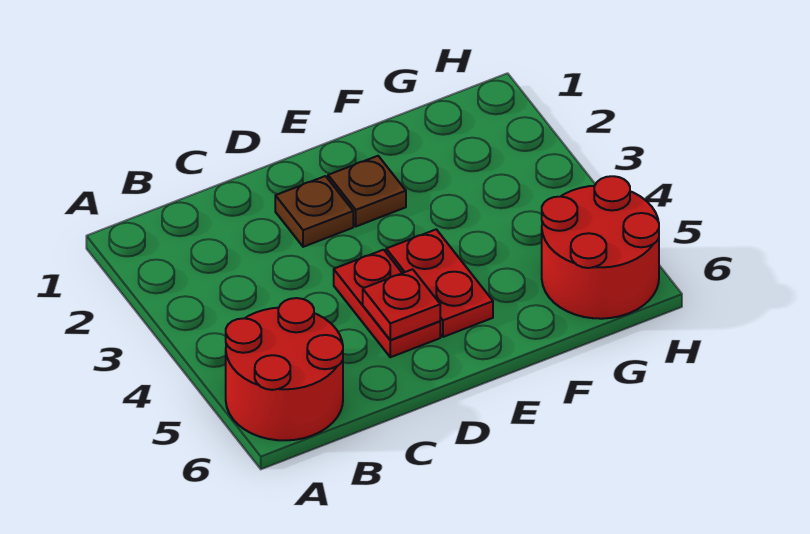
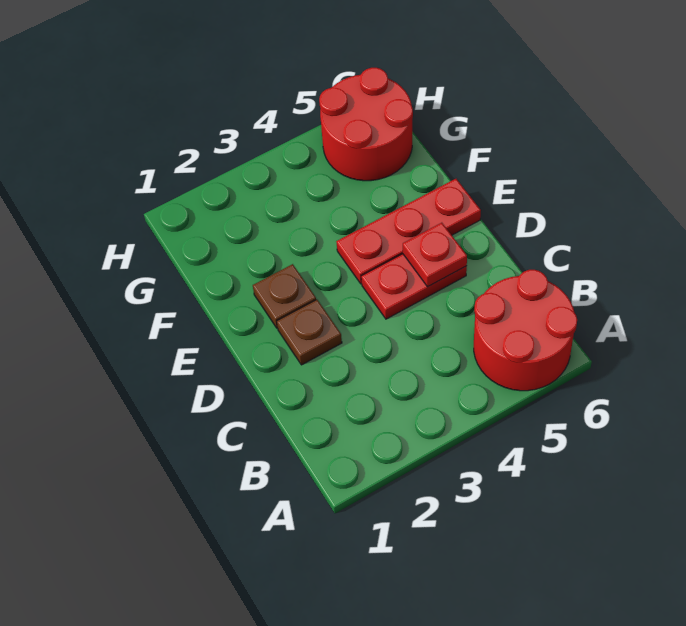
red 1x2 plate [386,229,493,337] -> red 1x3 plate [336,179,481,284]

